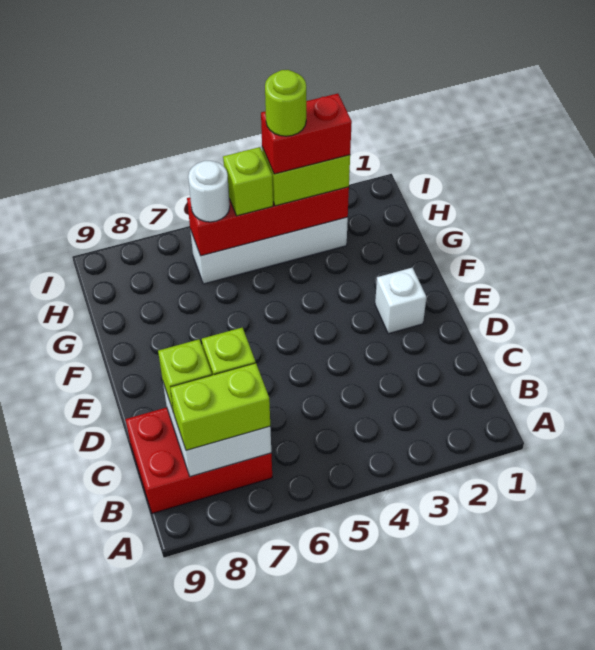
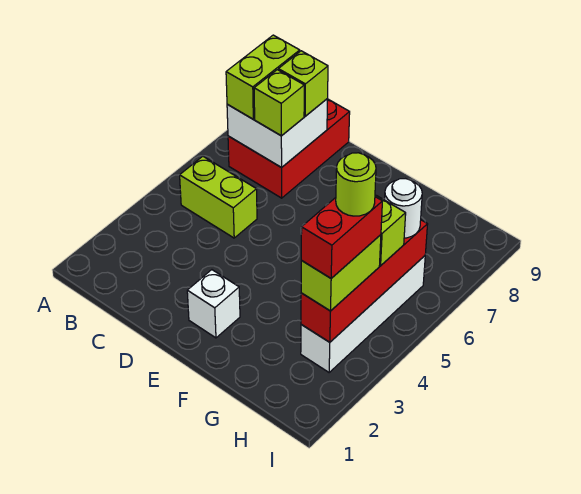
none -> lime 1x2 brick [180,156,257,238]

